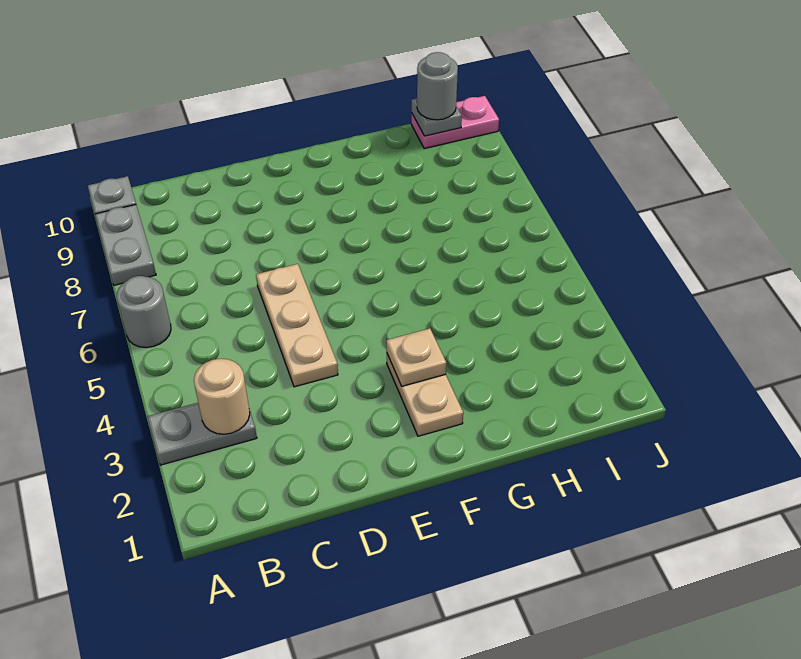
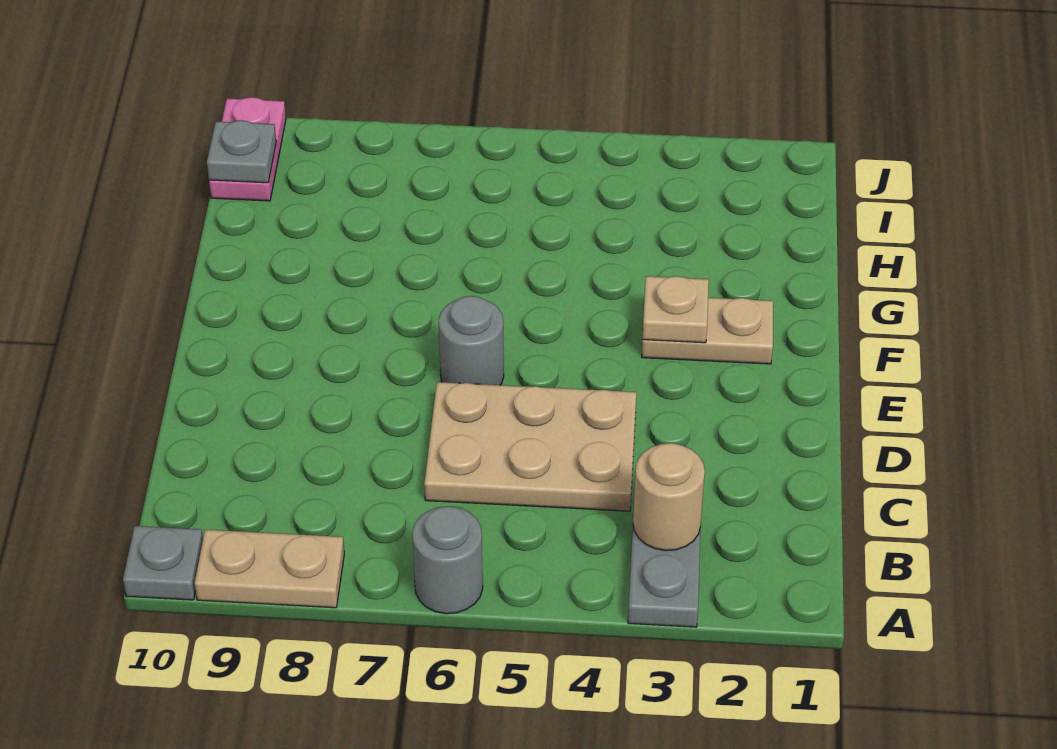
grey 1x2 plate [95,205,156,285] -> tan 1x2 plate [195,530,344,608]
tan 1x3 plate [256,264,338,387] -> tan 2x3 plate [424,382,636,511]
grey 1x1 round brick [417,52,458,120] -> grey 1x1 round brick moved to [439,296,504,385]

